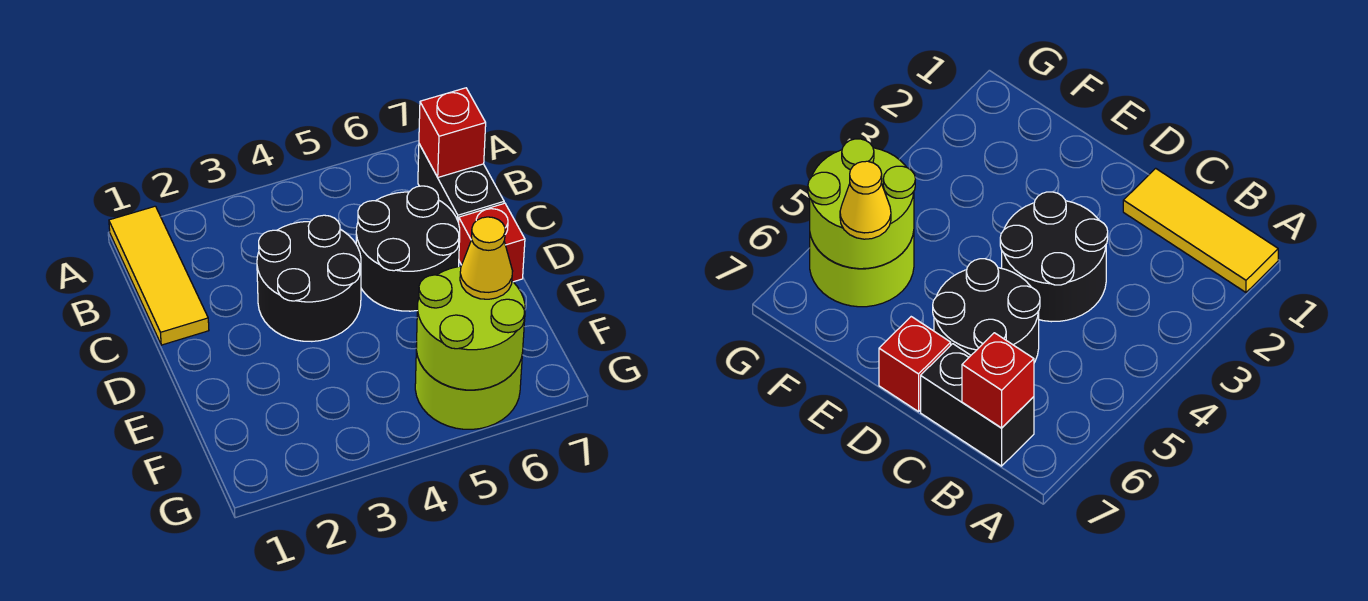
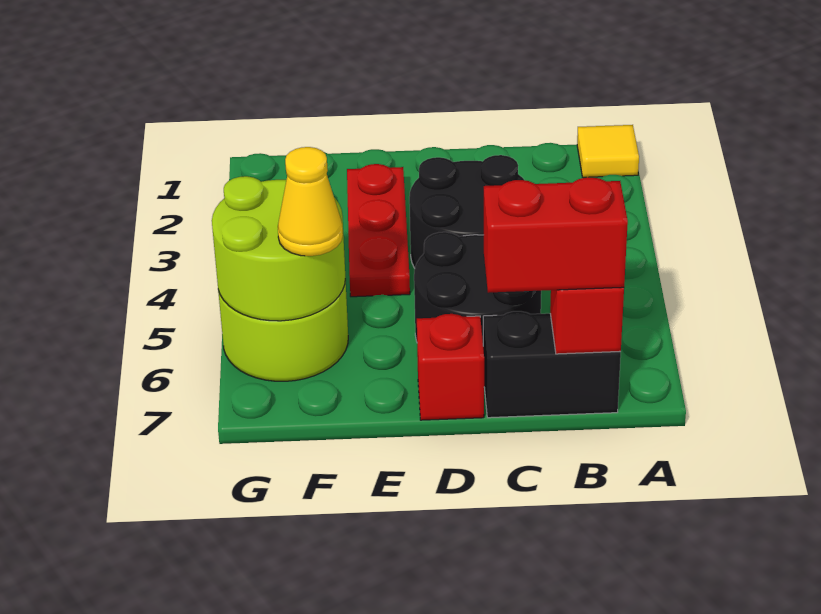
yellow 1x3 tile [109,206,209,345] -> yellow 1x1 tile [577,125,639,177]
none -> red 1x2 brick [484,177,628,293]
none -> red 1x3 plate [347,164,410,297]

